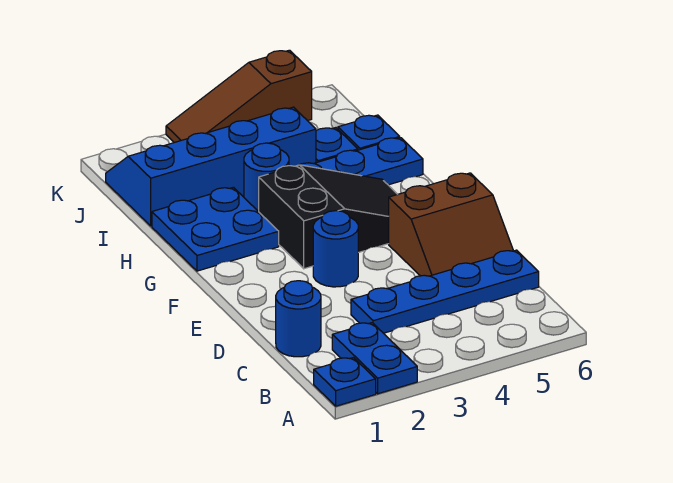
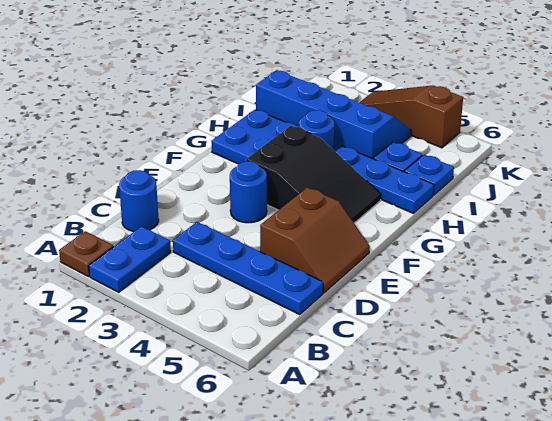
blue 1x1 plate [314,358,376,406] -> brown 1x1 plate [59,231,114,277]
brown 2x2 slope [389,173,513,276] -> brown 2x2 slope turned to [260,187,370,293]

